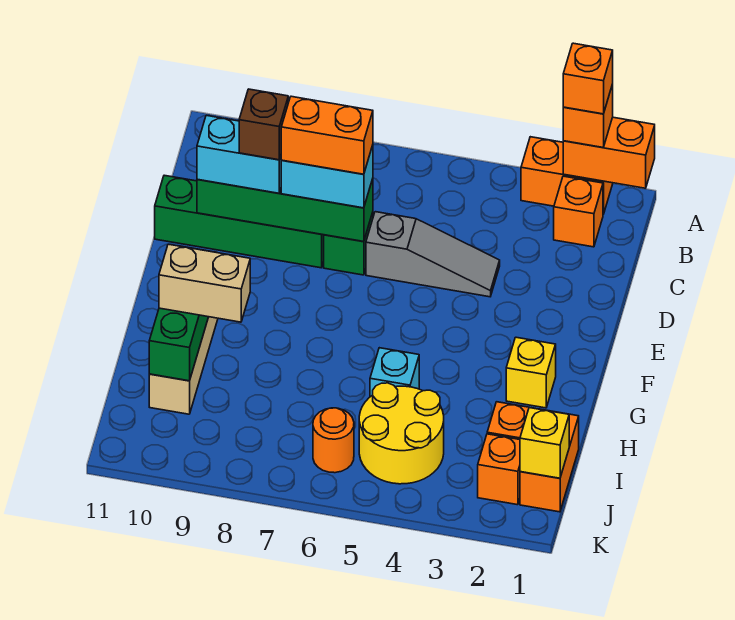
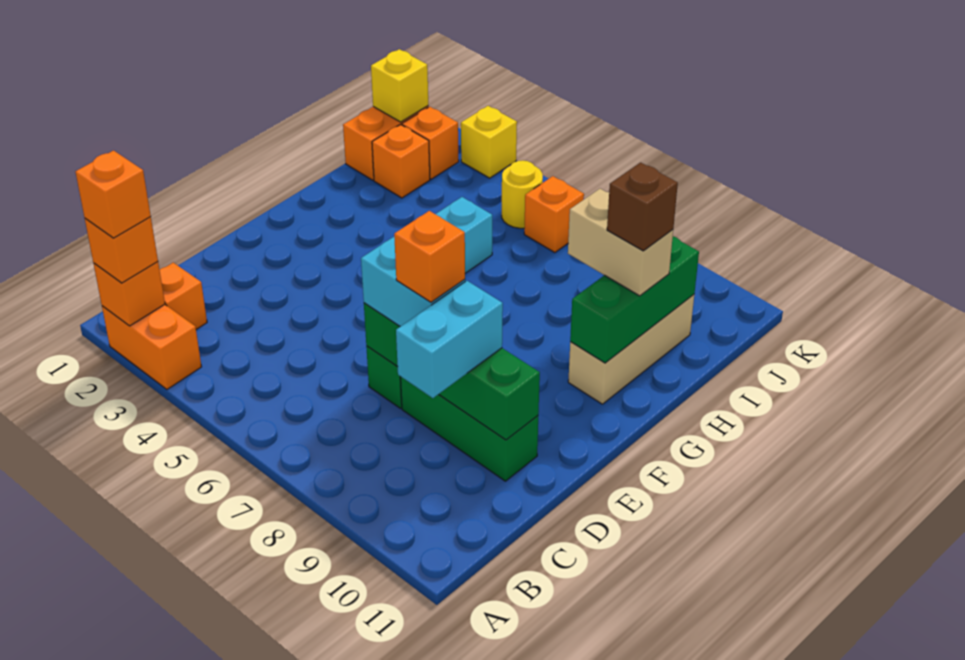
orange 1x2 brick [563,117,655,188] -> orange 1x1 brick [93,262,165,326]
grey 1x3 slope [366,212,500,297] -> none
orange 1x2 brick [281,96,373,174] -> orange 1x1 brick [394,211,465,302]
green 1x4 brick [155,175,324,268] -> green 1x3 brick [401,377,538,481]
cyan 1x2 brick [197,115,282,193] -> cyan 1x2 brick turned to [396,281,503,398]
brown 1x1 brick [239,89,288,160] -> brown 1x1 brick moved to [607,162,678,251]
yellow 1x1 brick [506,337,556,408] -> yellow 1x1 brick moved to [461,106,517,178]
yellow 2x2 round brick [359,383,444,484] -> yellow 1x1 round brick [502,160,543,228]
orange 1x1 round brick [313,408,354,473] -> orange 1x1 brick [524,176,584,253]

